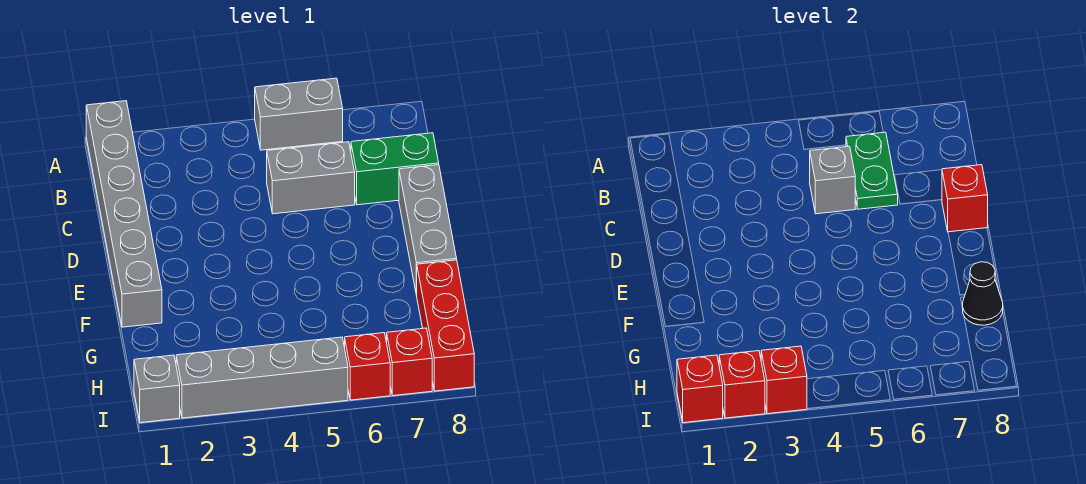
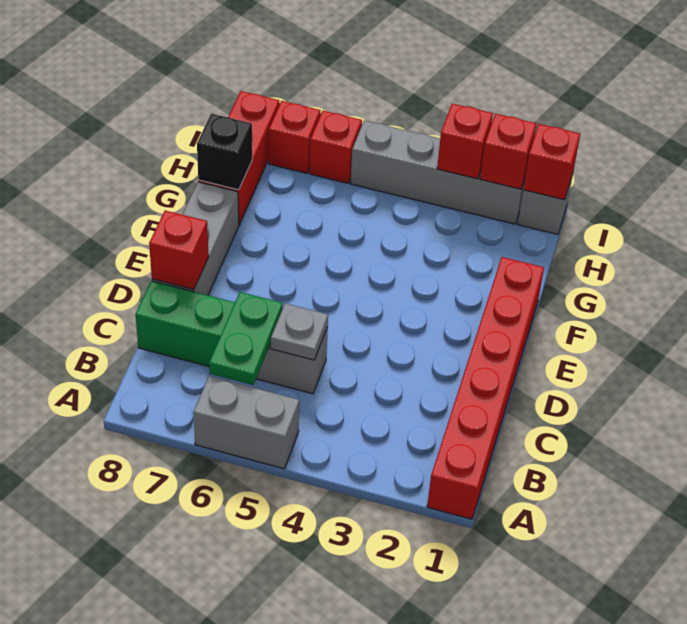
grey 1x6 brick [86,101,162,327] -> red 1x6 brick [427,257,544,519]
grey 1x1 brick [810,146,855,214] -> grey 1x1 plate [271,303,328,360]
black 1x1 cone [963,262,1003,325] -> black 1x1 brick [197,114,252,190]

